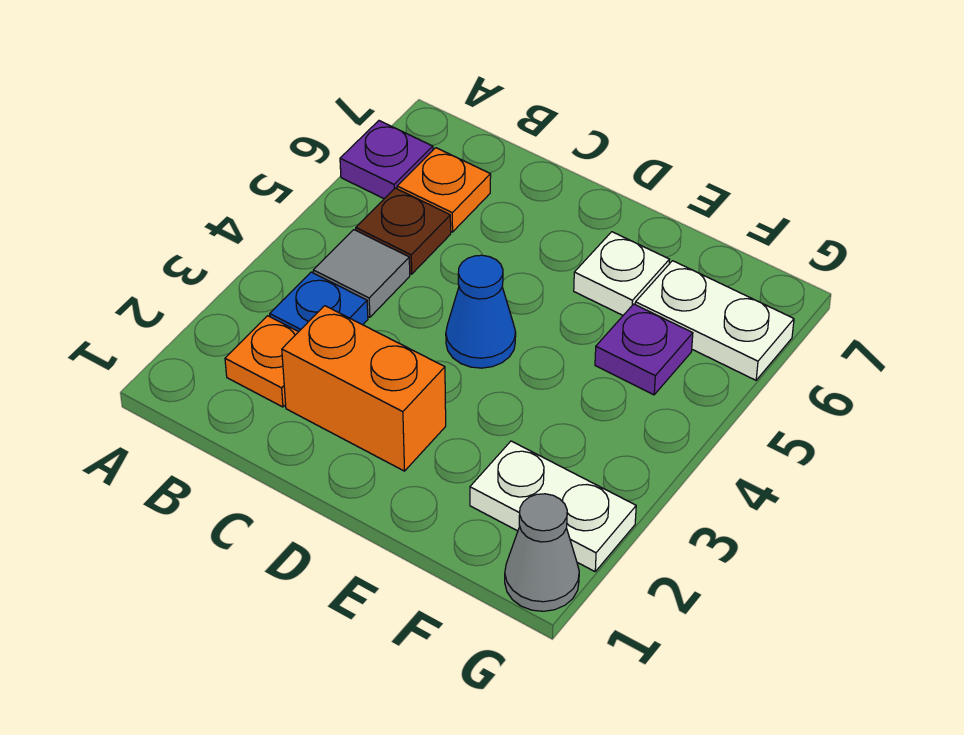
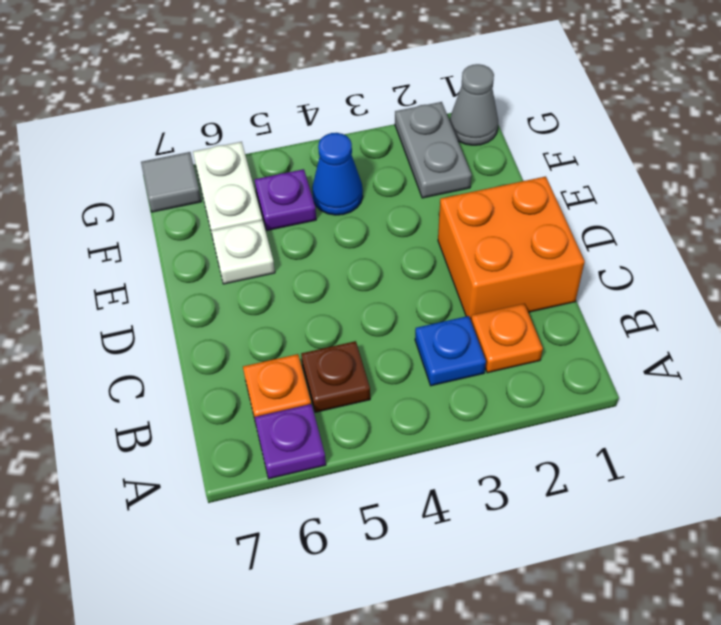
grey 1x1 tile [313,230,410,317] -> grey 1x1 tile moved to [141,152,201,212]
orange 1x2 brick [282,306,446,471] -> orange 2x2 brick [438,176,585,320]
blue 1x1 cone [446,255,516,368] -> blue 1x1 cone moved to [312,133,363,215]
white 1x2 plate [470,441,636,571] -> grey 1x2 plate [395,102,472,198]

